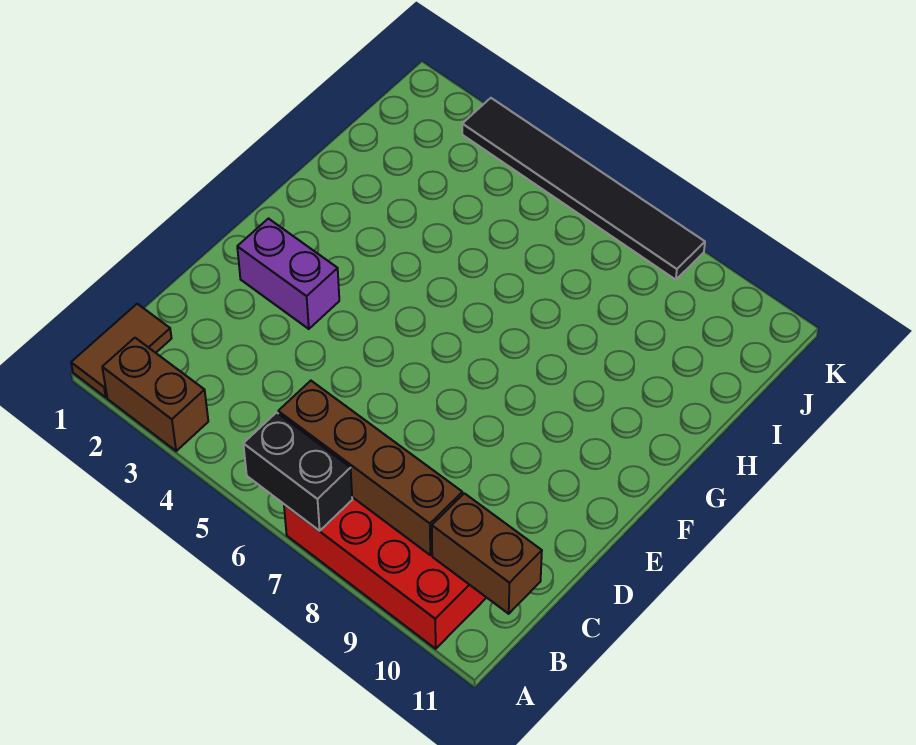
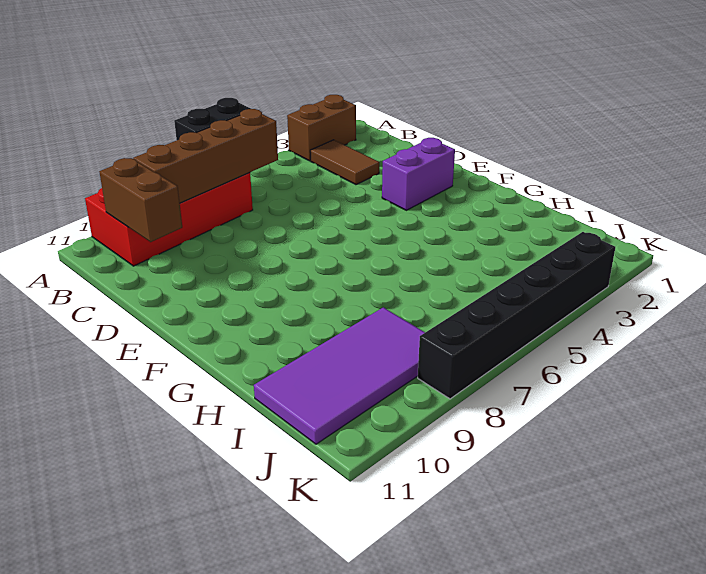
brown 1x2 tile [71,304,172,397] -> brown 1x2 tile moved to [310,140,379,185]
brown 1x2 brick [432,493,542,614] -> brown 1x2 brick turned to [99,158,182,242]
none -> purple 2x4 tile [254,307,425,444]
black 1x6 tile [462,98,705,280] -> black 1x6 brick [418,232,616,399]

